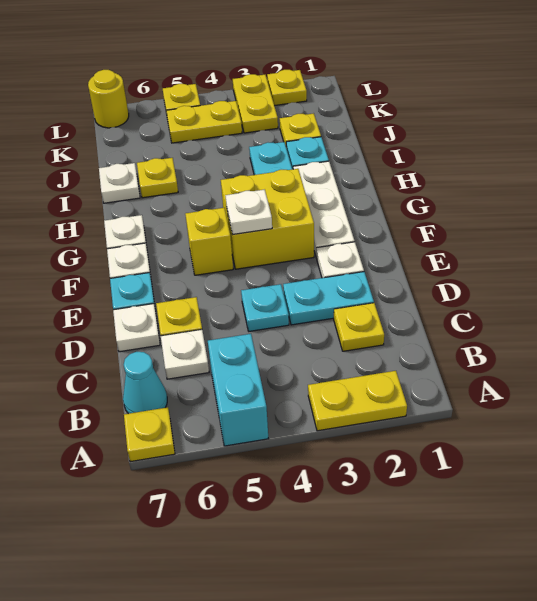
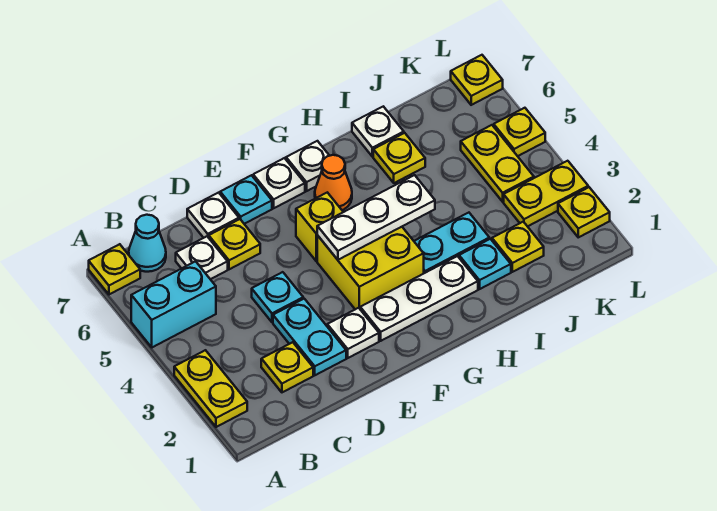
white 1x1 plate [225,190,272,235] -> white 1x3 plate [317,175,435,260]
none -> orange 1x1 cone [315,155,352,210]
yellow 1x1 round brick [88,70,129,128] -> yellow 1x1 plate [451,55,503,105]

